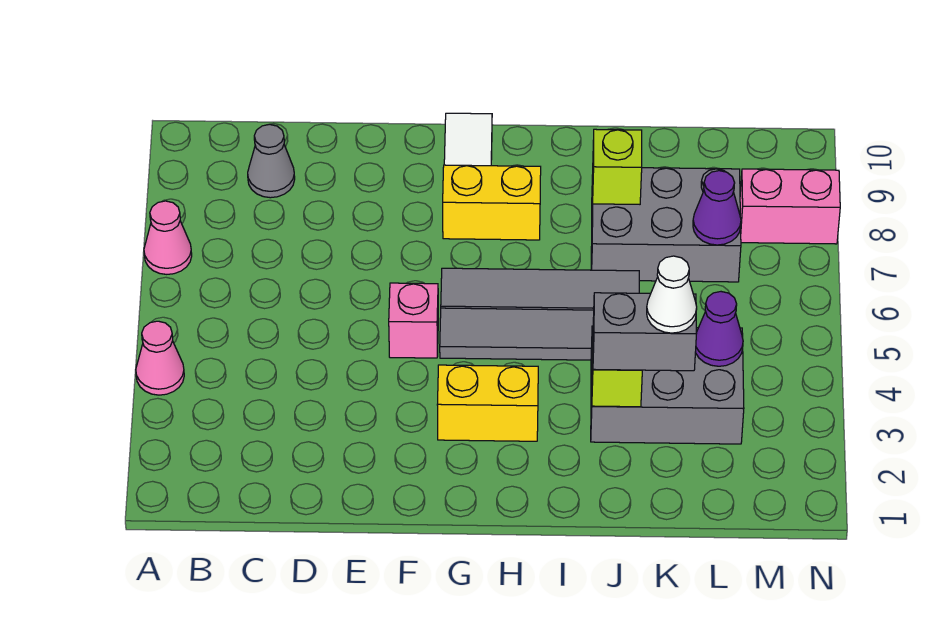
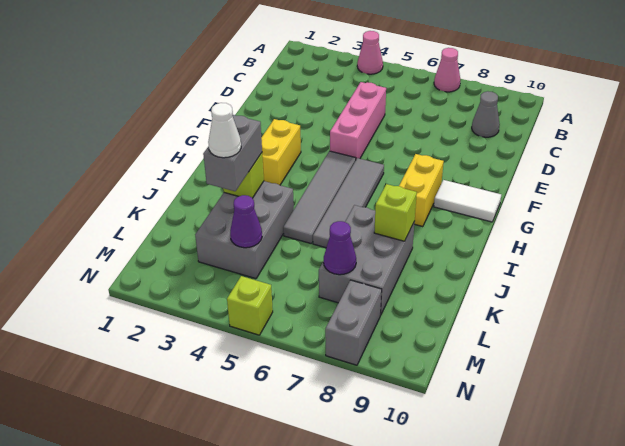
pink 1x1 brick [389,283,438,358] -> pink 1x3 brick [330,82,386,159]
pink 1x2 brick [740,169,840,244] -> grey 1x2 brick [325,280,382,365]
none -> lime 1x1 brick [227,276,273,335]

